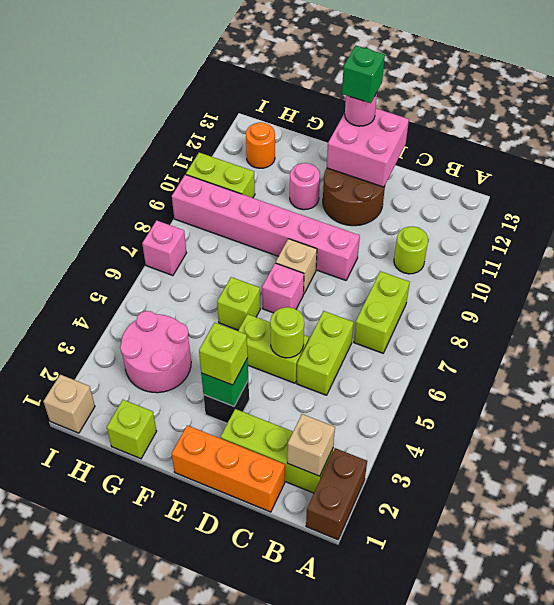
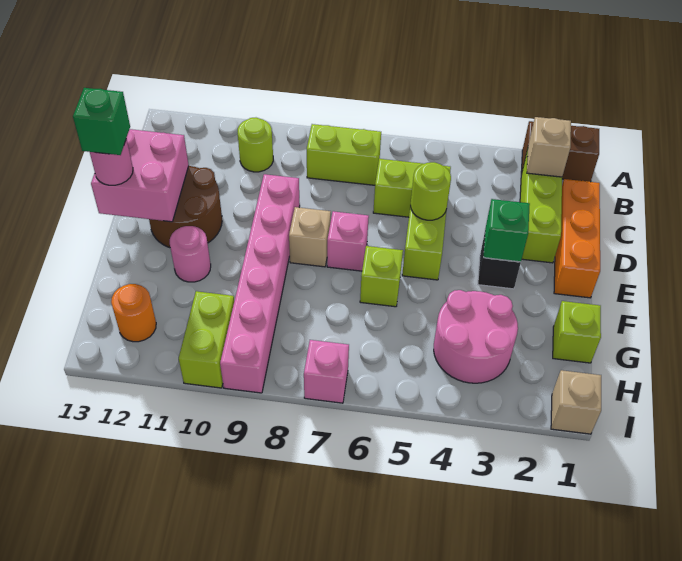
lime 1x1 brick [199,322,248,385] -> none

